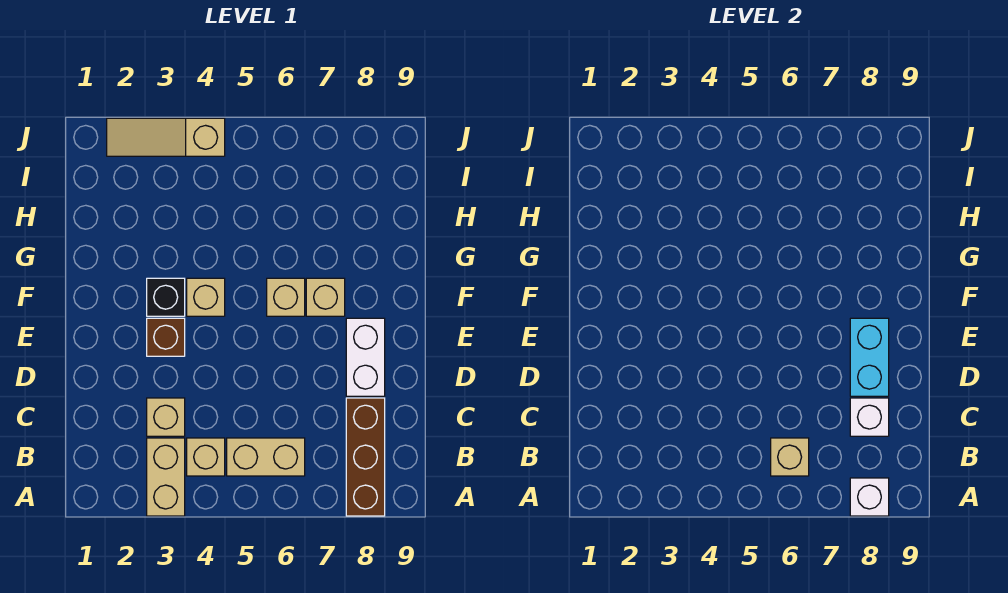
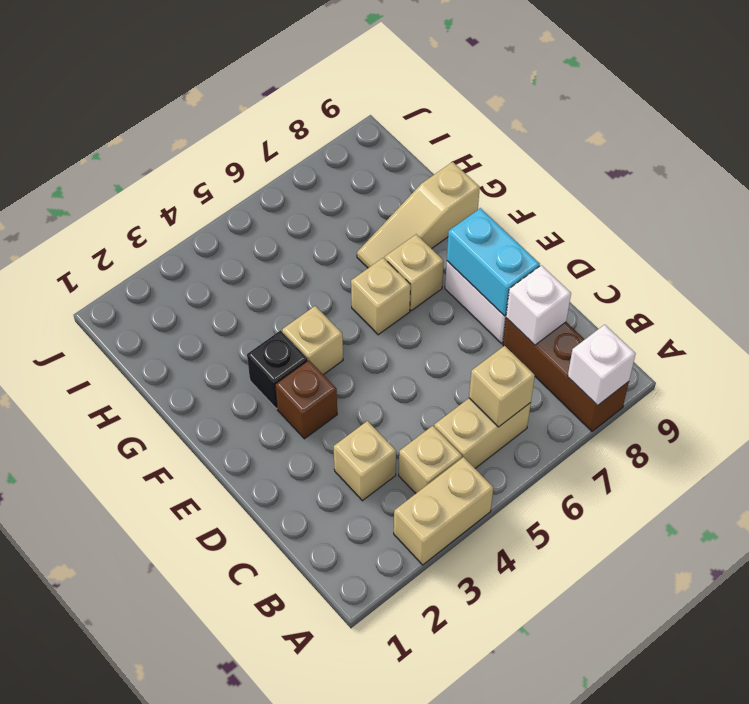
tan 1x2 brick [147,438,185,516] -> tan 1x2 brick turned to [394,457,493,565]
tan 1x3 slope [107,118,225,156] -> tan 1x3 slope moved to [357,162,480,268]

